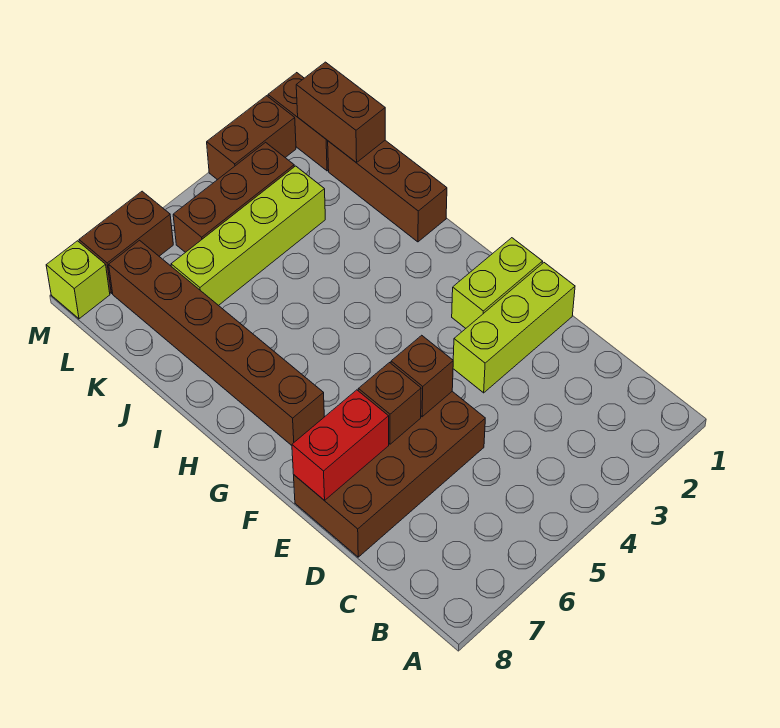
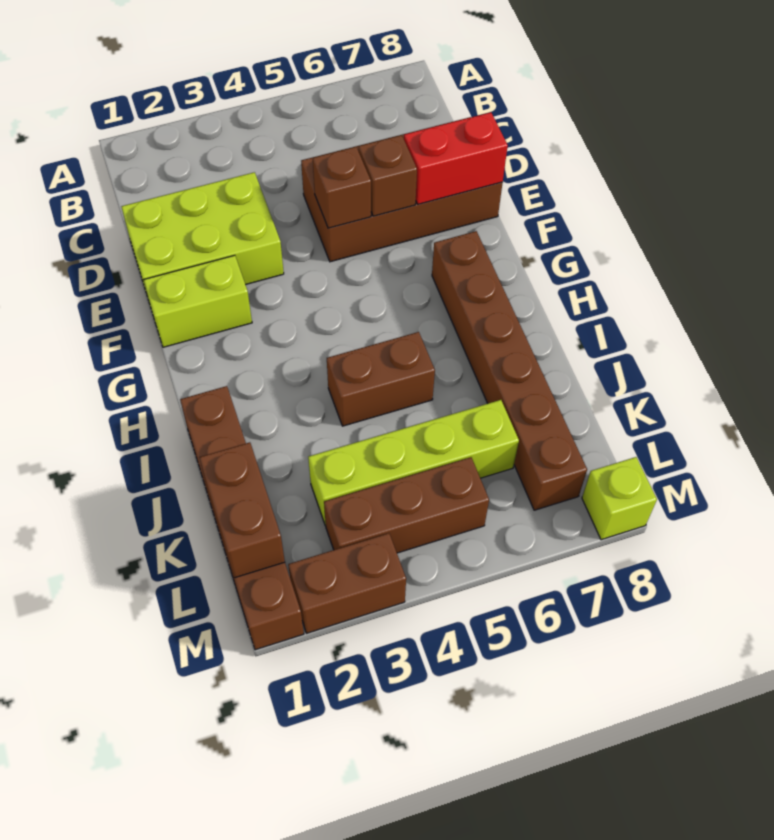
lime 1x3 brick [453,263,575,393] -> lime 2x3 brick [121,172,284,300]
brown 1x2 brick [79,191,173,293] -> brown 1x2 brick moved to [327,332,435,426]

